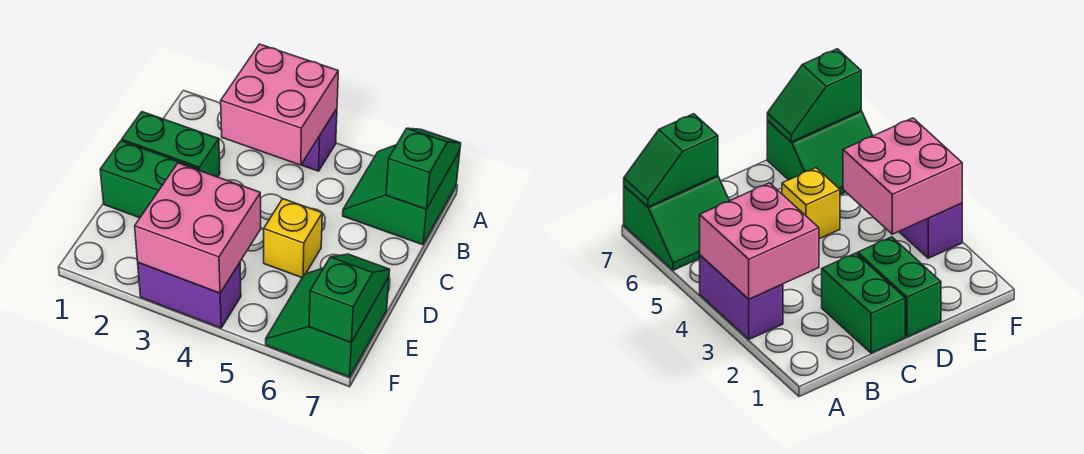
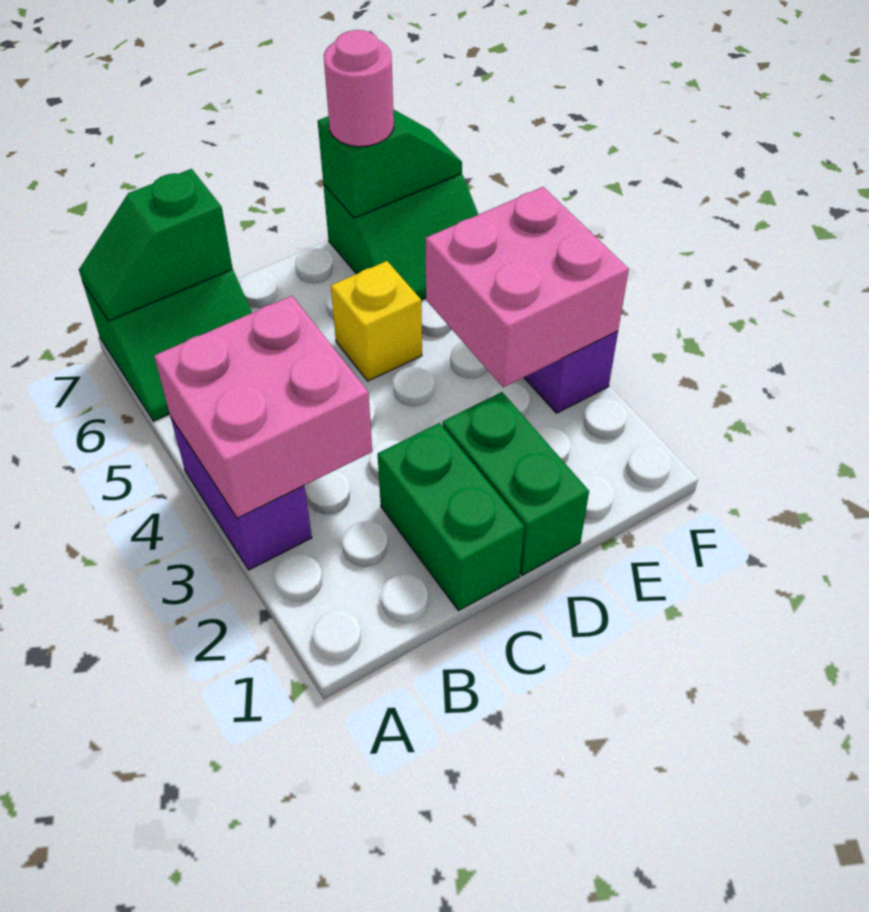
green 1x2 slope [309,254,390,343] -> green 1x2 slope turned to [318,109,462,218]
none -> pink 1x1 round brick [324,30,394,147]

